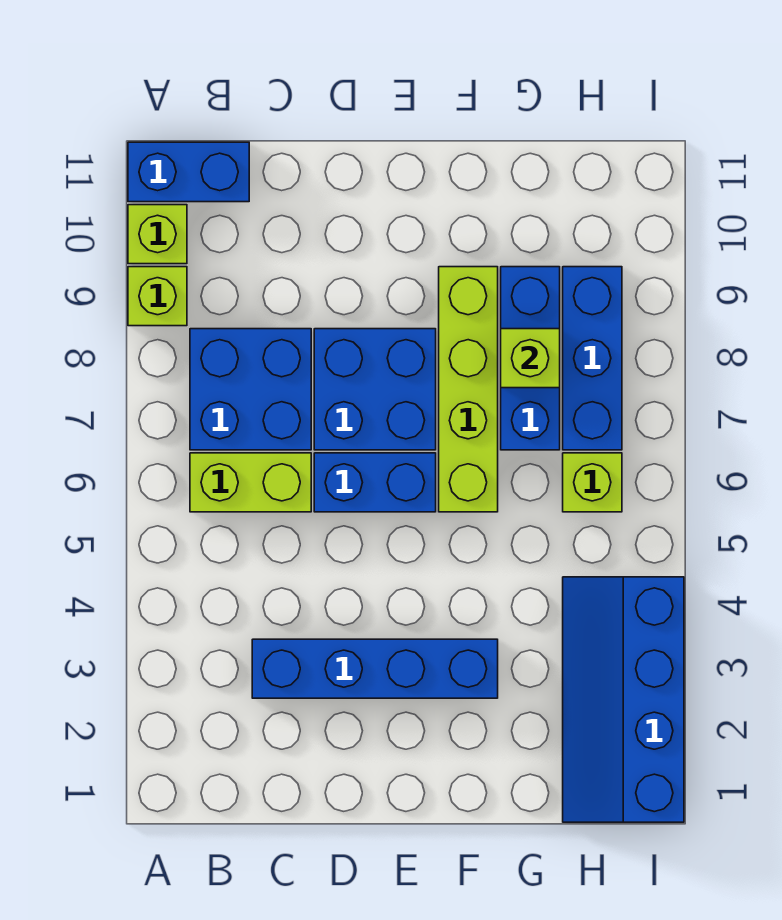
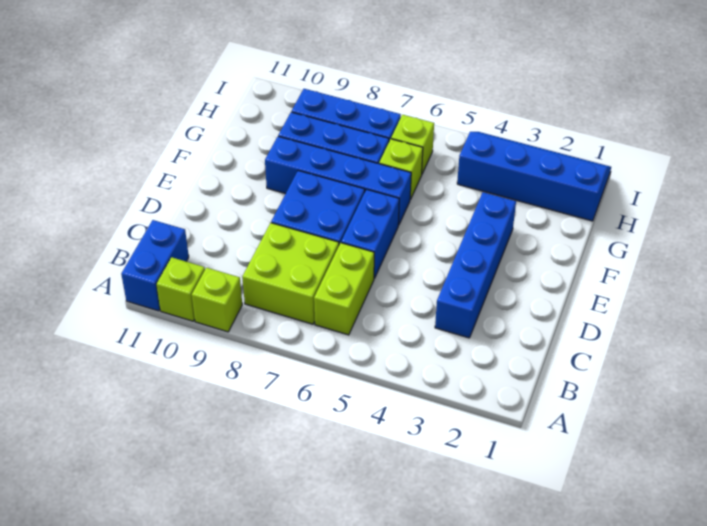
blue 2x2 brick [190,329,311,450] -> lime 2x2 brick [242,223,339,324]
lime 1x4 brick [439,267,498,512] -> blue 1x4 brick [265,136,411,225]
lime 1x1 brick [501,329,560,388] -> lime 1x1 brick moved to [379,139,423,200]
blue 2x4 slope [563,577,684,822] -> blue 2x4 slope turned to [457,132,611,221]

